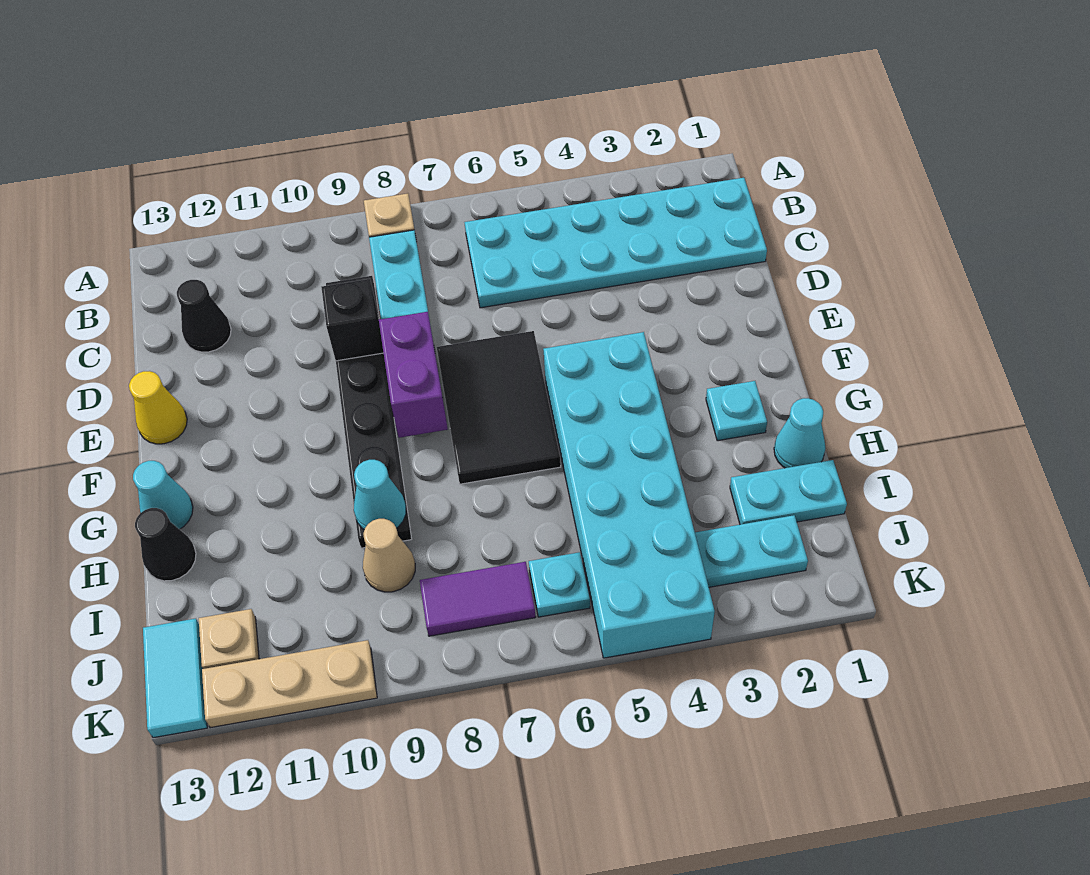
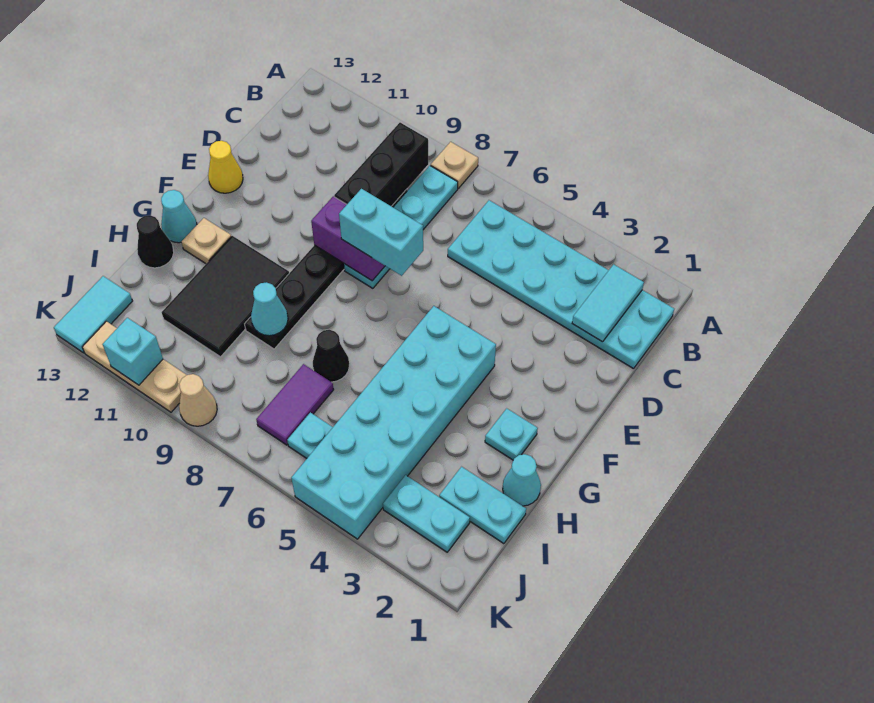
none -> cyan 1x2 tile [572,264,644,342]
black 1x1 cone [177,280,231,352] -> black 1x1 cone moved to [313,330,349,382]
black 1x1 brick [321,279,383,361] -> black 1x3 brick [334,123,428,206]
black 2x3 tile [437,331,561,484] -> black 2x3 tile moved to [162,236,289,357]
none -> cyan 1x2 brick [339,189,423,276]
purple 1x2 brick [379,312,448,438] -> purple 1x2 brick turned to [311,196,385,281]
tan 1x1 cone [363,519,415,592] -> tan 1x1 cone moved to [179,374,217,426]
purple 1x2 tile [420,562,536,636] -> purple 1x2 tile turned to [256,364,334,445]
tan 1x1 plate [199,609,259,669] -> tan 1x1 plate moved to [181,218,231,264]
none -> cyan 1x1 brick [103,318,163,385]

